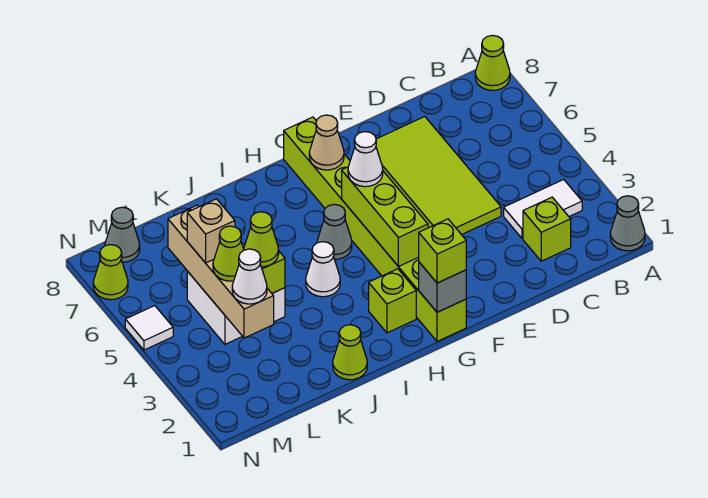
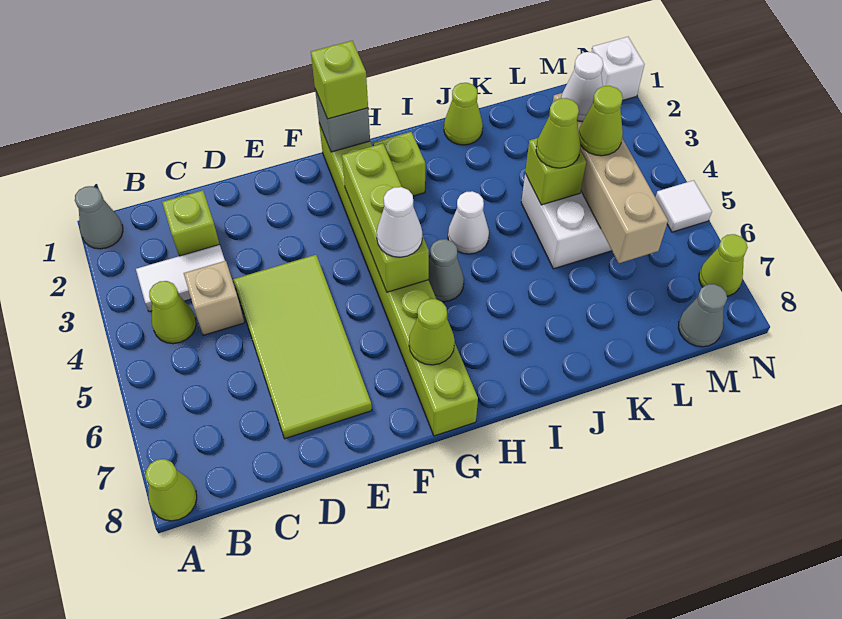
none -> lime 1x1 cone [149,281,196,344]
tan 1x1 cone [309,115,344,170] -> lime 1x1 cone [409,299,455,365]
tan 1x1 brick [187,199,235,263] -> tan 1x1 brick moved to [184,261,244,335]
none -> white 1x1 brick [592,37,644,101]

